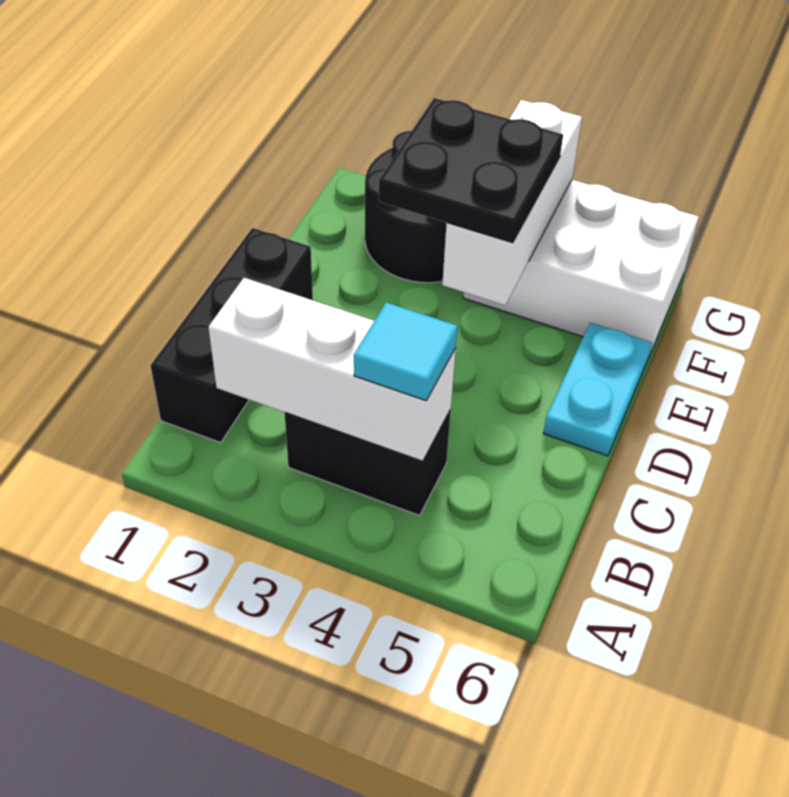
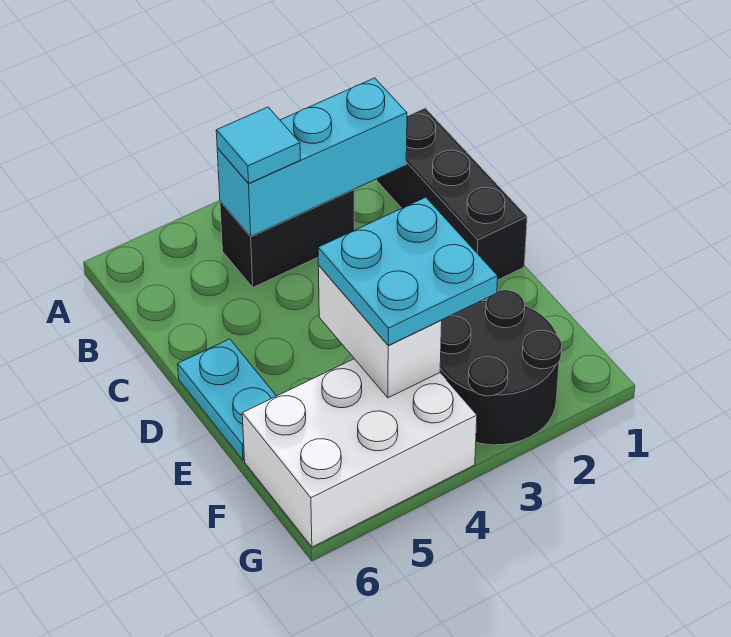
white 1x3 brick [208,278,456,461] -> cyan 1x3 brick [217,78,407,236]
black 2x2 plate [379,98,563,243] -> cyan 2x2 plate [318,197,498,345]
white 1x3 brick [442,100,582,305] -> white 1x2 brick [318,266,442,398]

